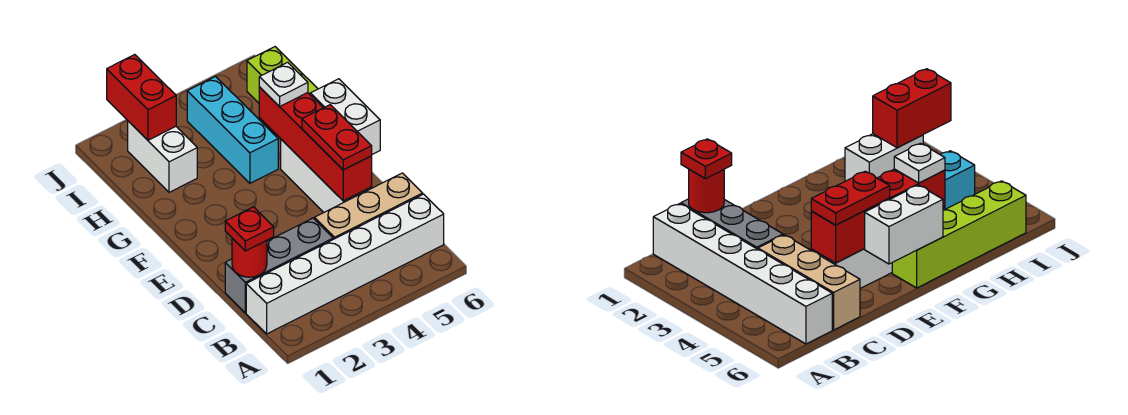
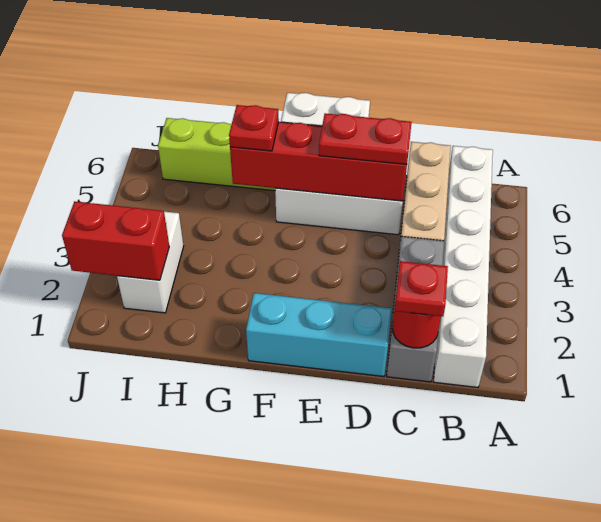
cyan 1x3 brick [187,76,278,183] -> cyan 1x3 brick moved to [246,293,392,377]
white 1x1 plate [259,62,308,107] -> red 1x1 plate [229,105,279,151]
white 1x2 brick [128,121,197,192] -> white 1x2 brick turned to [117,212,184,313]

